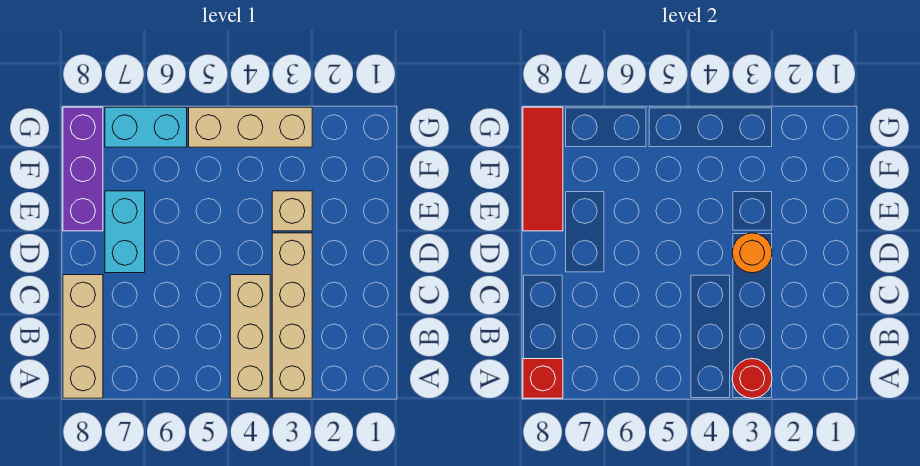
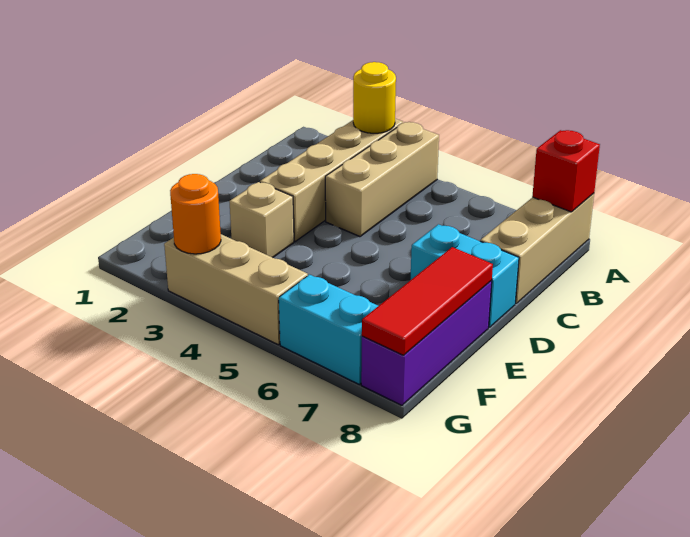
red 1x1 round brick [732,359,772,398] -> yellow 1x1 round brick [353,62,396,133]
orange 1x1 round brick [732,233,772,273] -> orange 1x1 round brick moved to [170,174,221,254]
cyan 1x2 brick [105,191,145,273] -> cyan 1x2 brick turned to [411,224,519,327]

